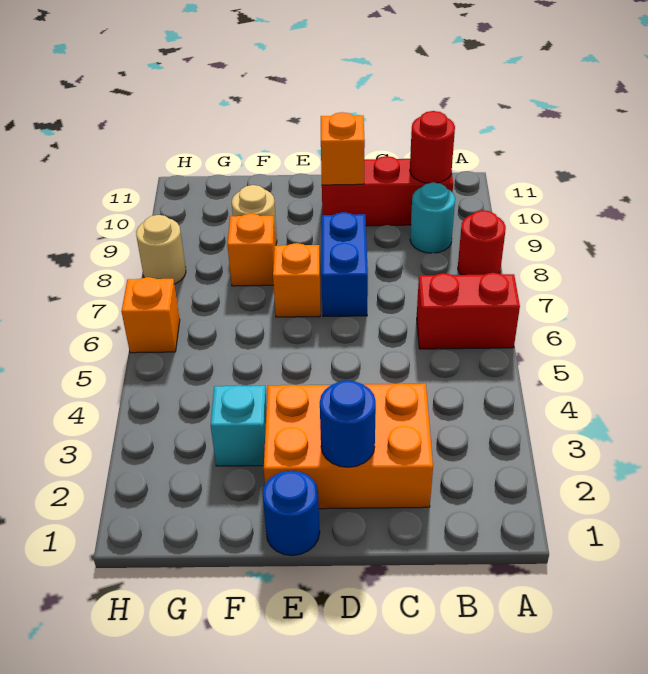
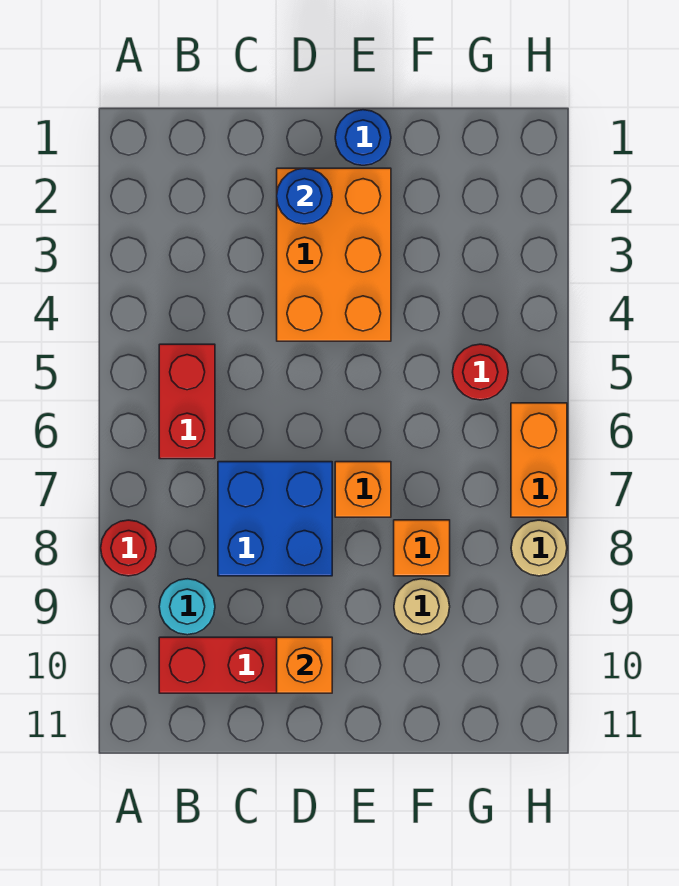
red 1x2 brick [417,273,520,349] -> red 1x2 brick turned to [159,344,215,459]
red 1x1 round brick [410,111,455,183] -> red 1x1 round brick moved to [453,344,508,400]
orange 2x3 brick [264,383,433,509] -> orange 2x3 brick turned to [277,168,391,341]
blue 1x2 brick [322,212,368,316] -> blue 2x2 brick [218,462,332,576]
cyan 1x1 brick [211,385,267,466] -> none
orange 1x1 brick [121,277,180,353] -> orange 1x2 brick [511,403,567,517]

